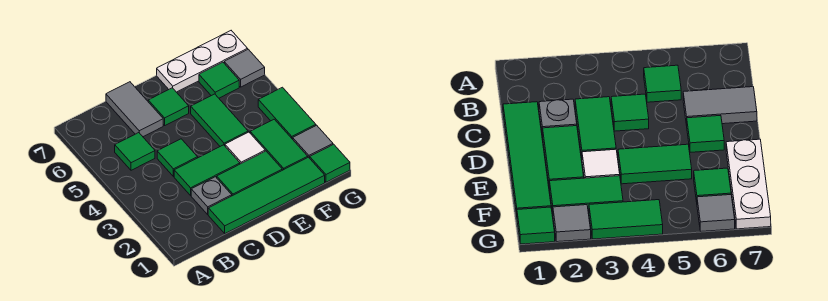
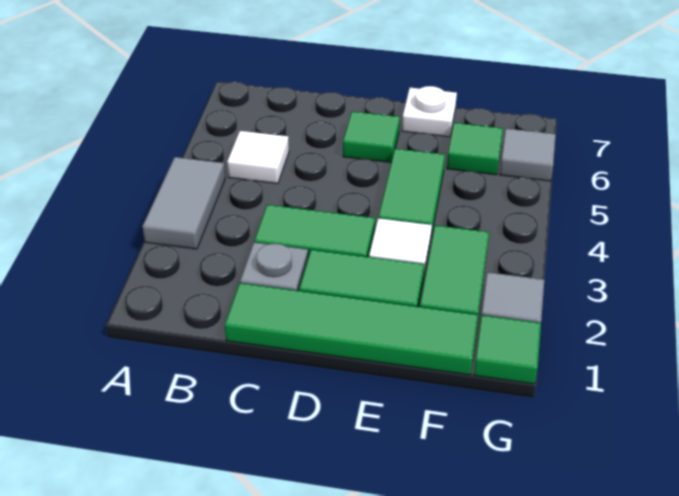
green 1x1 tile [115,133,155,170] -> white 1x1 tile [227,131,289,184]
green 1x1 tile [157,139,198,177] -> none
grey 1x2 tile [106,82,163,137] -> grey 1x2 tile moved to [142,157,225,249]
white 1x3 plate [157,31,248,92] -> white 1x1 plate [402,86,457,137]
green 1x2 tile [258,87,316,139] -> none

